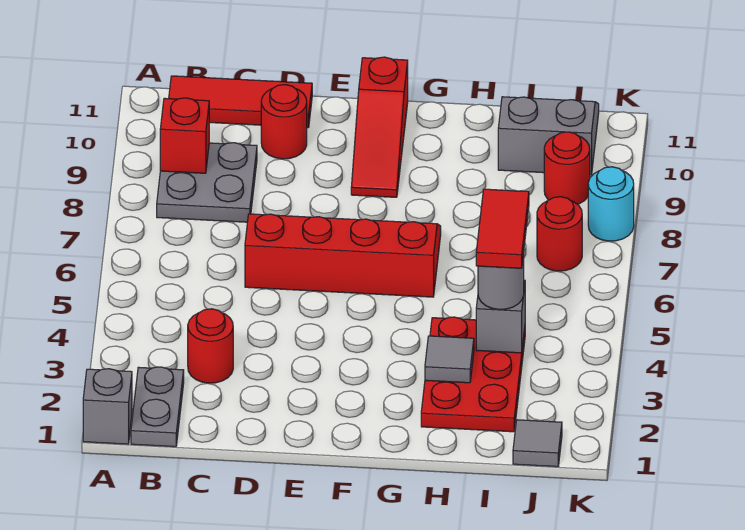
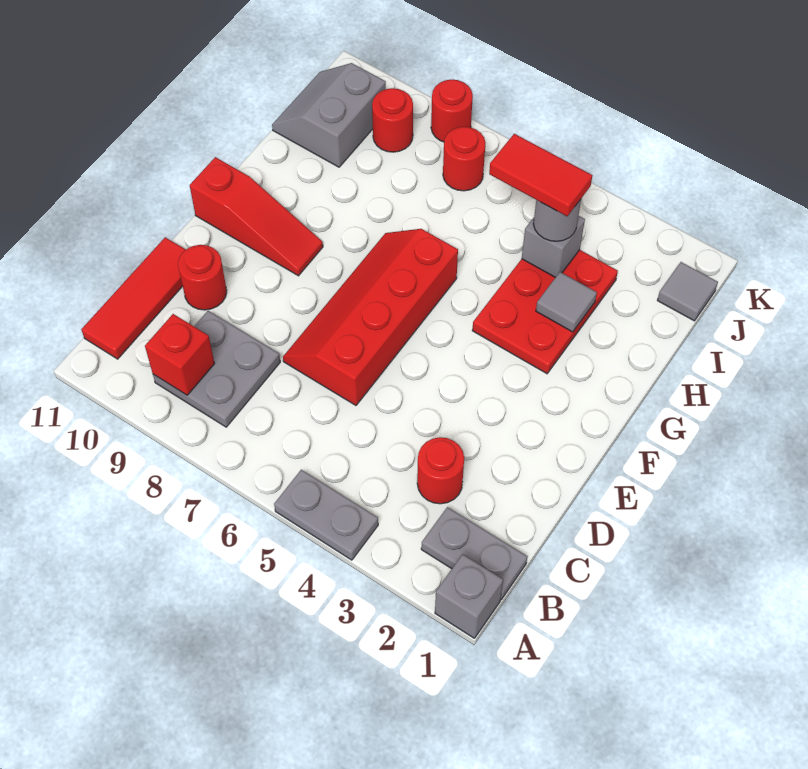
none -> grey 1x2 plate [274,470,378,560]
red 2x3 plate [421,317,525,432] -> red 2x3 plate turned to [472,250,618,374]
cyan 1x1 round brick [588,167,634,241] -> red 1x1 round brick [431,79,473,142]

